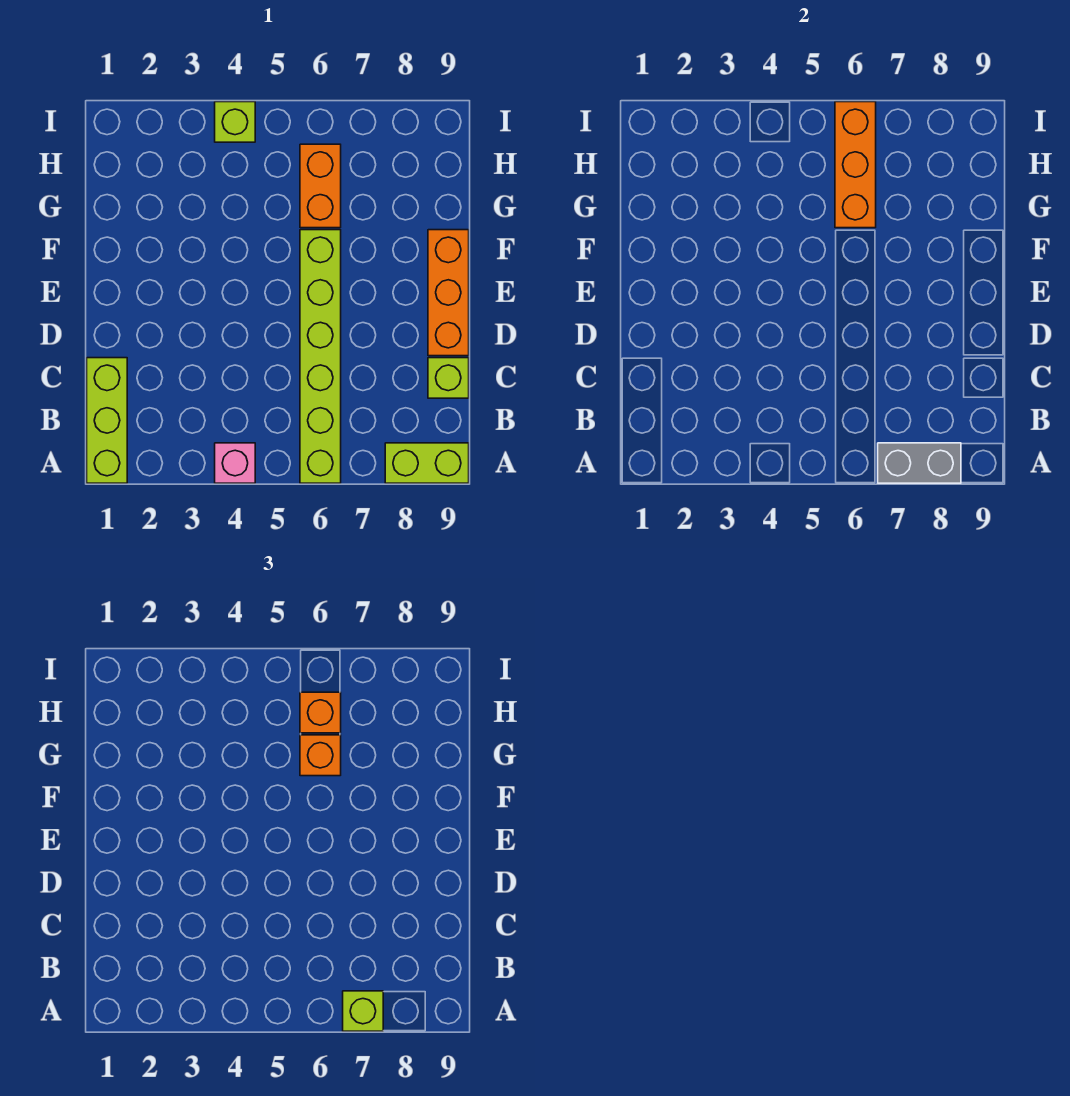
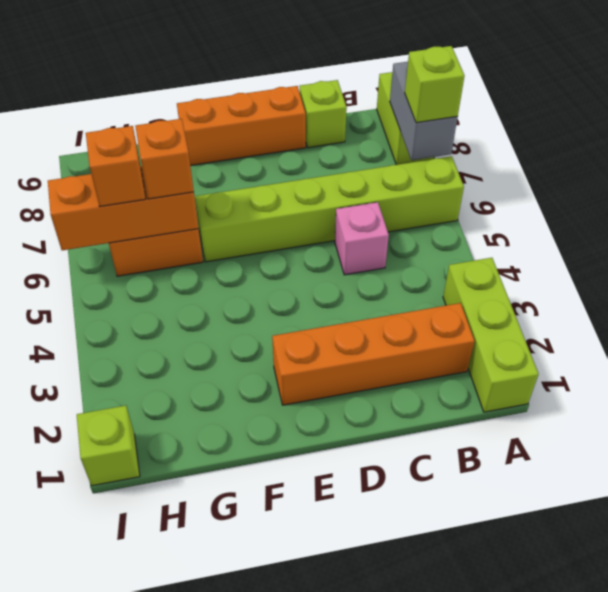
lime 1x3 brick [87,358,127,483] -> lime 1x3 brick turned to [443,258,539,412]
pink 1x1 brick [215,443,255,483] -> pink 1x1 brick moved to [335,202,389,275]
none -> orange 1x4 brick [272,303,475,405]
lime 1x1 brick [215,102,255,142] -> lime 1x1 brick moved to [77,405,140,486]

